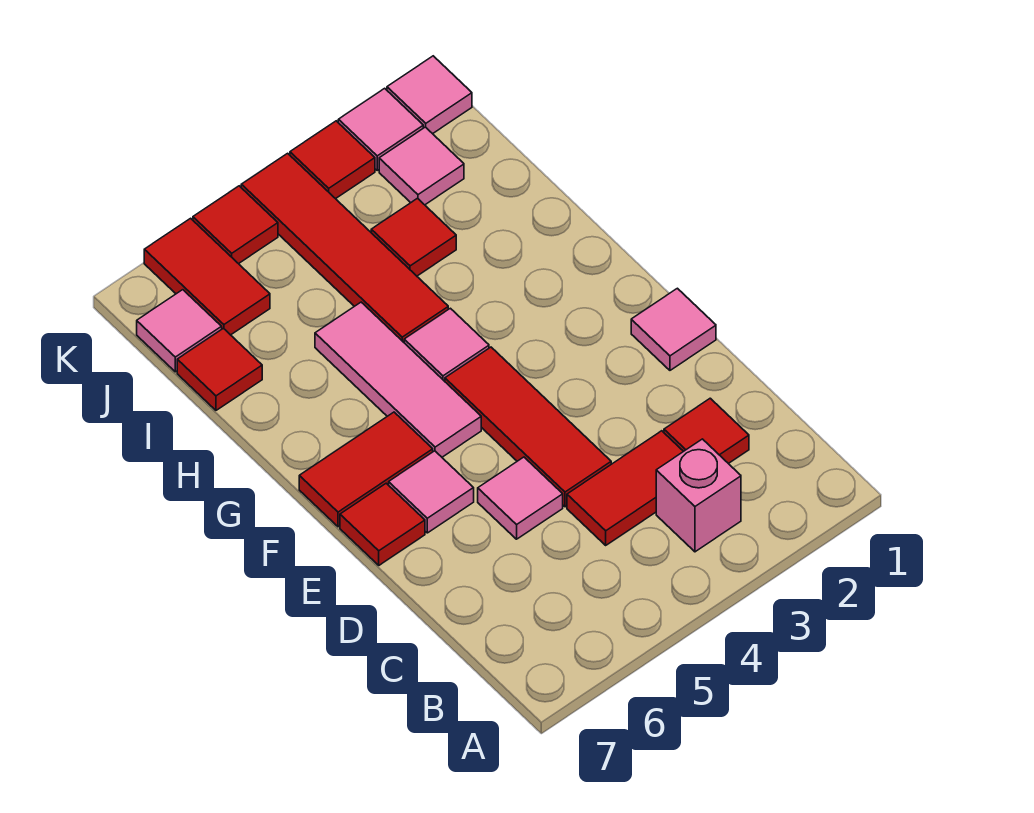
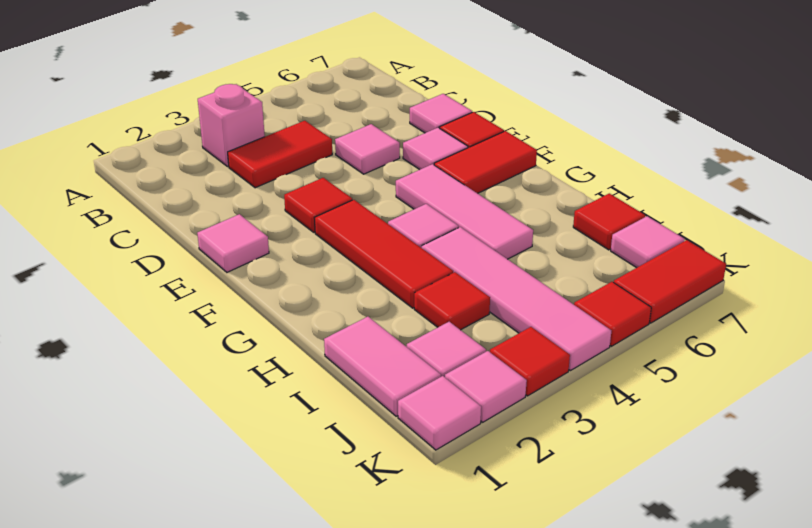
red 1x1 tile [664,398,749,464] -> red 1x1 tile moved to [284,178,352,232]
red 1x3 tile [445,347,611,507] -> red 1x3 tile moved to [315,200,453,308]
none -> pink 1x1 tile [410,94,472,133]
red 1x4 tile [241,153,448,342] -> pink 1x4 tile [422,227,611,371]
none -> pink 1x2 tile [324,317,441,416]
red 1x2 tile [144,218,270,335] -> red 1x2 tile turned to [614,240,726,323]

